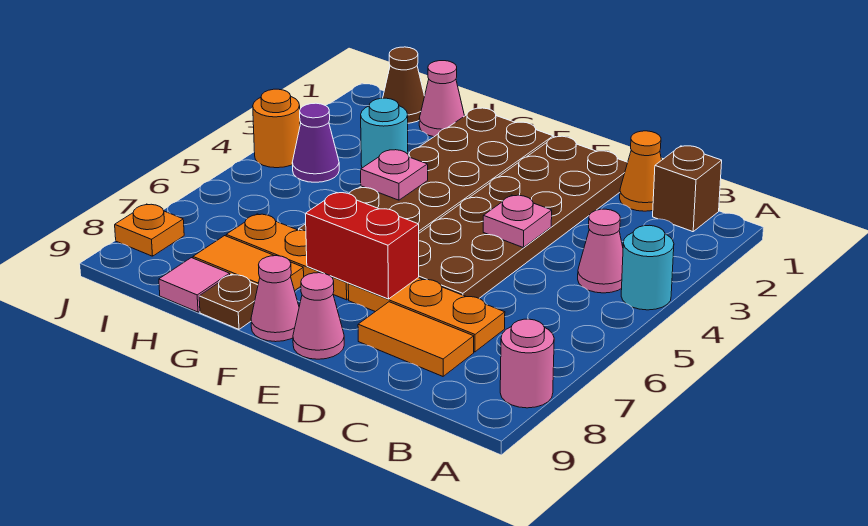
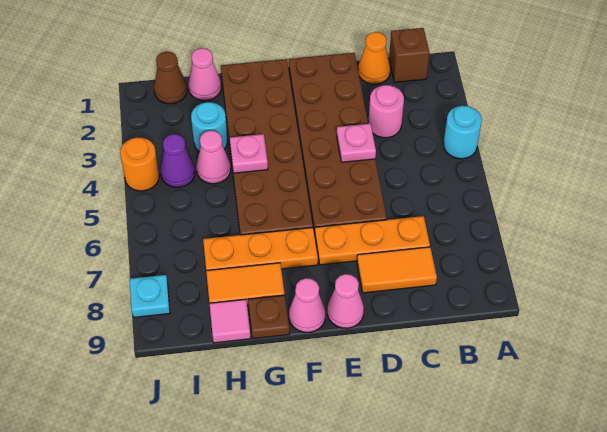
pink 1x1 round brick [500,319,554,408] -> pink 1x1 round brick moved to [368,85,404,138]
pink 1x1 cone [578,209,623,293] -> pink 1x1 cone moved to [196,131,231,184]
red 1x2 brick [305,193,419,299] -> none
orange 1x1 plate [115,204,184,256] -> cyan 1x1 plate [130,275,170,318]

